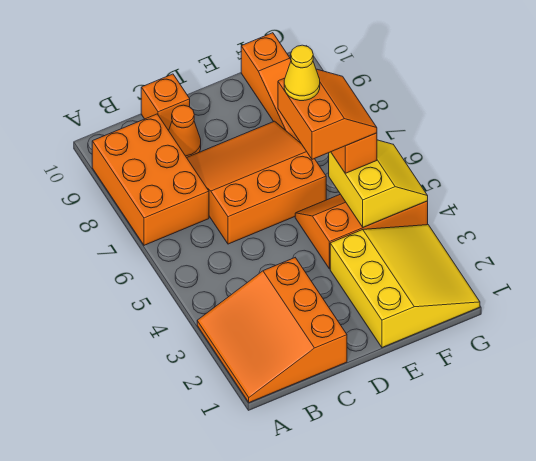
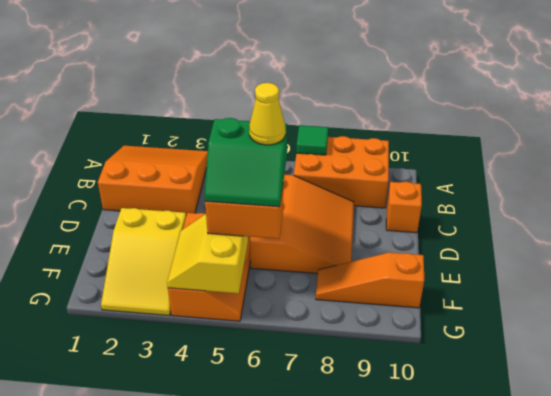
none -> green 1x1 tile [296,125,328,155]
orange 1x1 cone [169,105,201,158] -> none
yellow 3x3 slope [330,225,480,348] -> yellow 2x3 slope [101,208,186,316]
orange 2x2 slope [278,69,377,159] -> green 2x2 slope [205,118,287,207]
yellow 2x2 slope [329,140,428,227] -> yellow 2x2 slope turned to [167,214,248,294]

